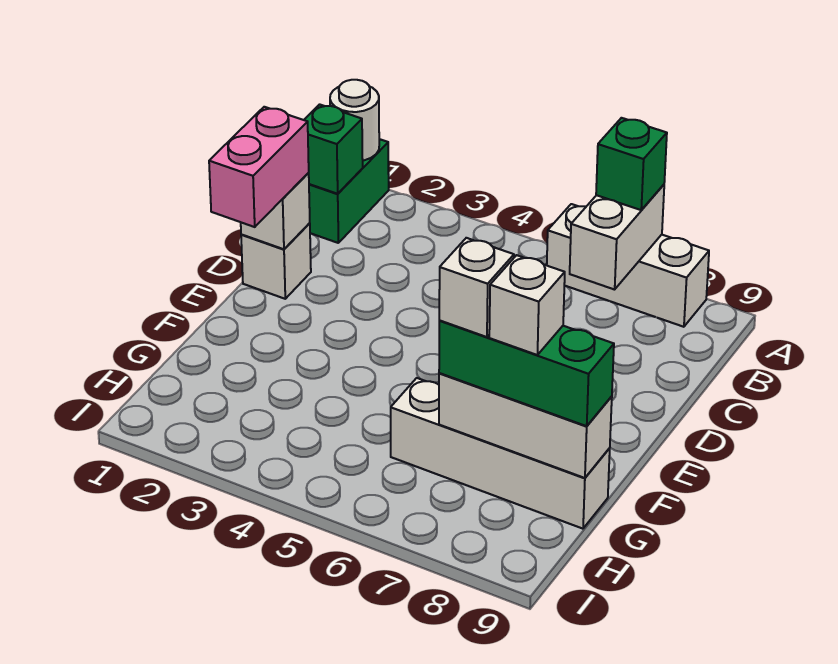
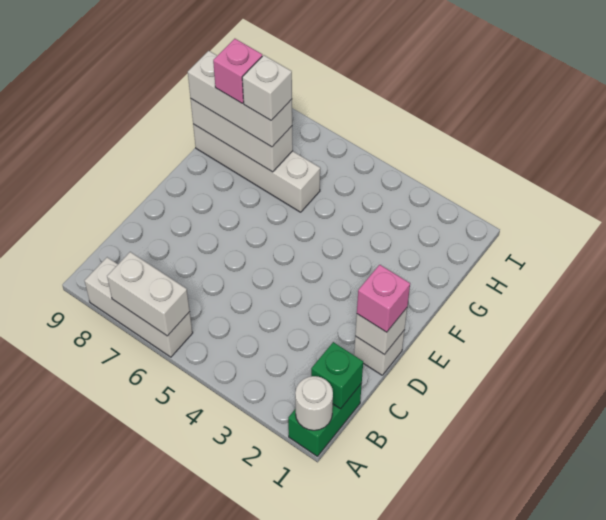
white 1x2 brick [570,185,664,290] -> white 1x2 brick turned to [107,252,190,336]
green 1x1 brick [596,118,667,210] -> none
pink 1x2 brick [209,107,309,227] -> pink 1x1 brick [357,265,410,332]
green 1x3 brick [439,321,614,426] -> white 1x3 brick [188,51,292,147]
white 1x1 brick [489,255,565,355] -> pink 1x1 brick [213,39,262,103]

